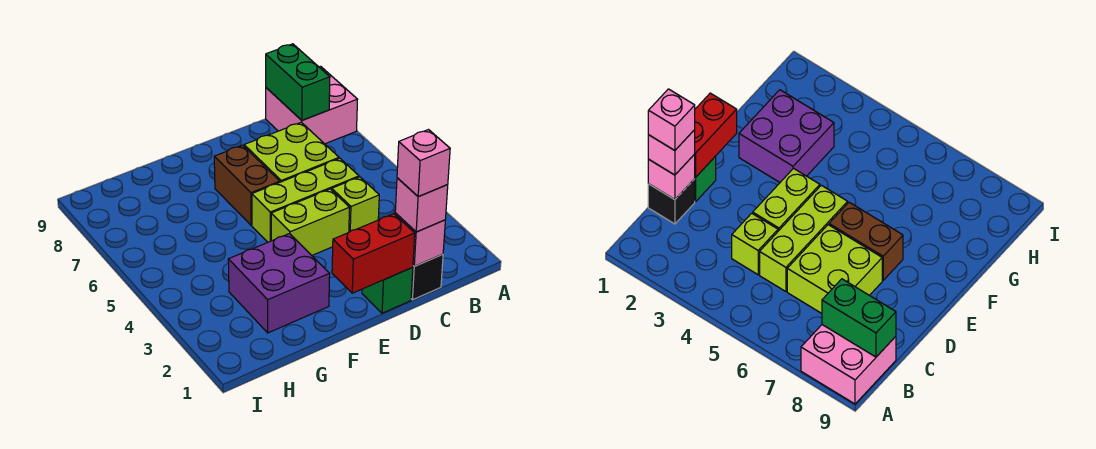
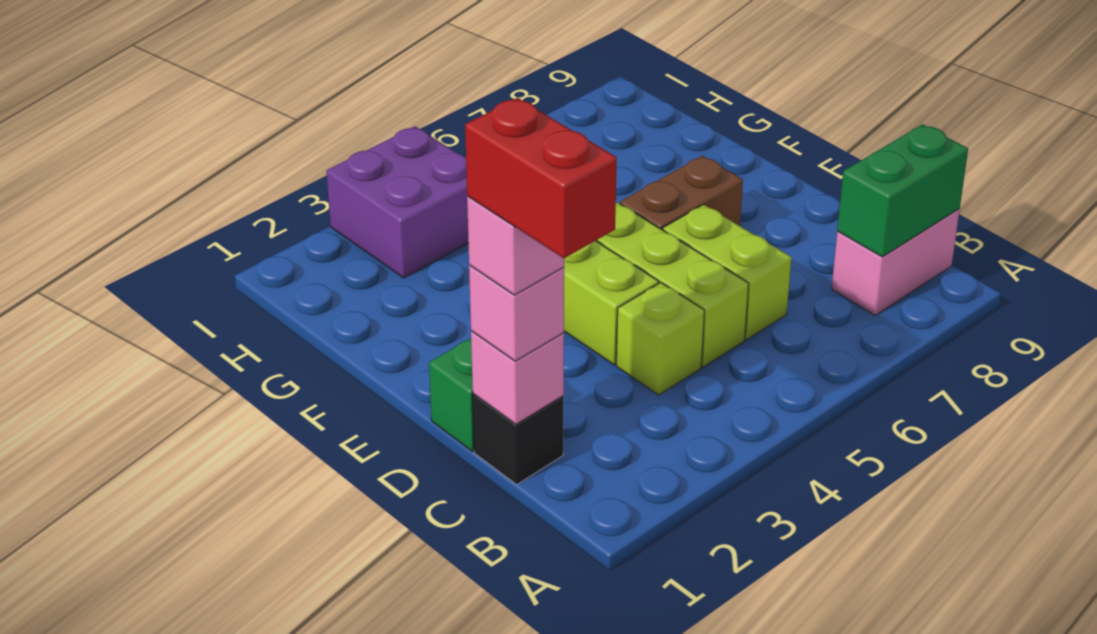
pink 2x2 brick [266,66,358,144] -> pink 1x2 brick [832,209,960,315]
lime 2x2 brick [244,122,339,182] -> lime 1x2 brick [663,205,791,340]
red 1x2 brick [332,214,415,293] -> red 1x2 brick moved to [465,98,617,258]
purple 2x2 brick [228,234,330,333] -> purple 2x2 brick moved to [326,126,468,278]

